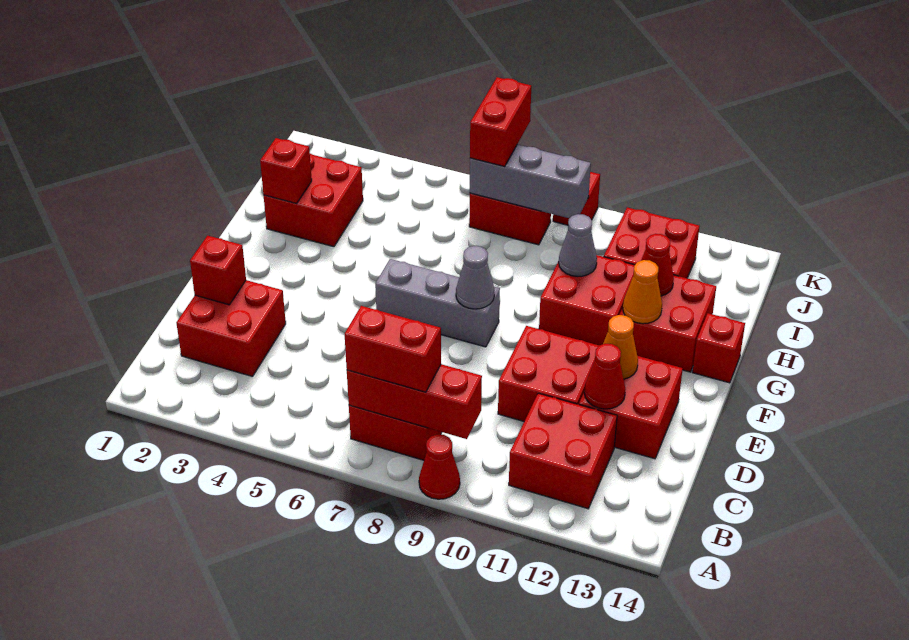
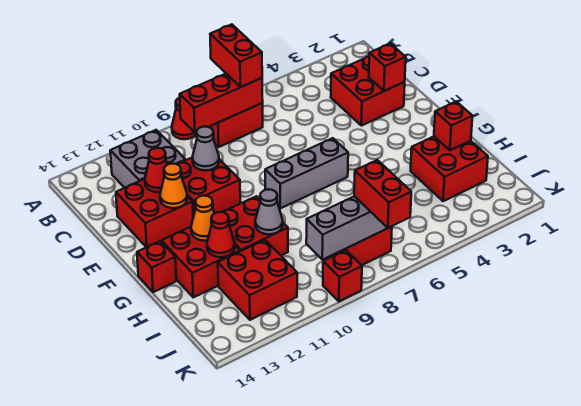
red 1x2 brick [345,306,441,392] -> red 1x2 brick turned to [210,24,262,87]
red 2x2 brick [509,393,617,509] -> grey 2x2 brick [110,130,185,188]
grey 1x1 cone [456,246,495,309] -> grey 1x1 cone moved to [192,127,219,171]

